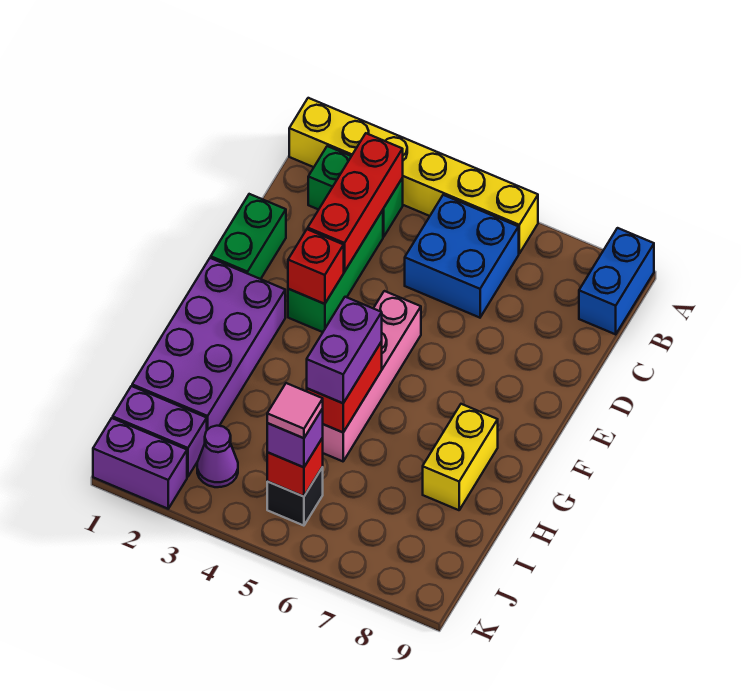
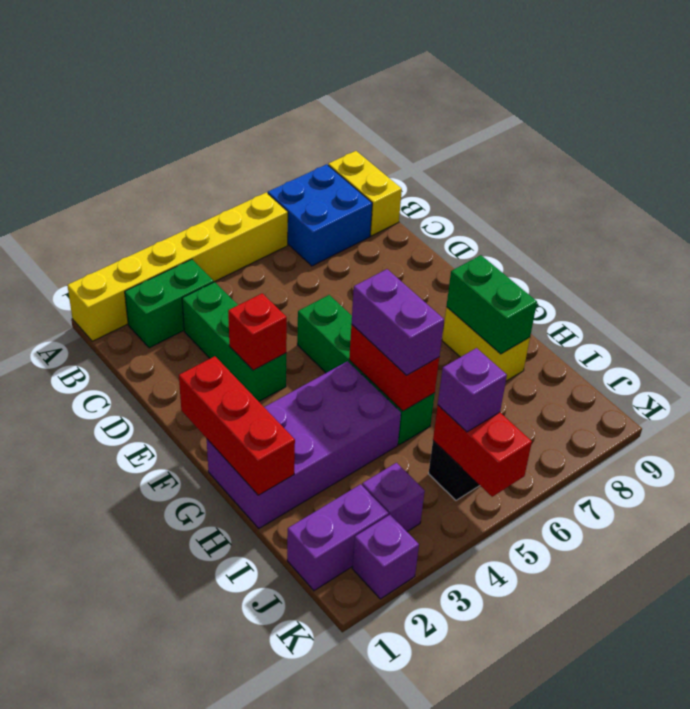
blue 1x2 brick [579,228,654,334] -> yellow 1x2 brick [328,151,402,236]
red 1x3 brick [308,133,403,272] -> red 1x3 brick moved to [179,356,295,495]
blue 2x2 brick [405,195,519,318] -> blue 2x2 brick moved to [268,164,372,266]
green 1x2 brick [211,194,286,279] -> green 1x2 brick moved to [446,255,537,354]
pink 1x4 brick [323,291,421,461] -> green 1x4 brick [297,295,435,445]
purple 2x4 brick [132,258,285,430] -> purple 2x4 brick turned to [207,361,401,528]
purple 1x1 cone [197,426,238,487] -> purple 1x1 brick [362,463,425,532]
red 1x1 brick [267,438,323,497] -> red 1x2 brick [433,405,532,497]
pink 1x1 tile [267,383,323,438] -> none
purple 1x2 brick [93,418,187,509] -> purple 1x1 brick [352,515,419,599]

